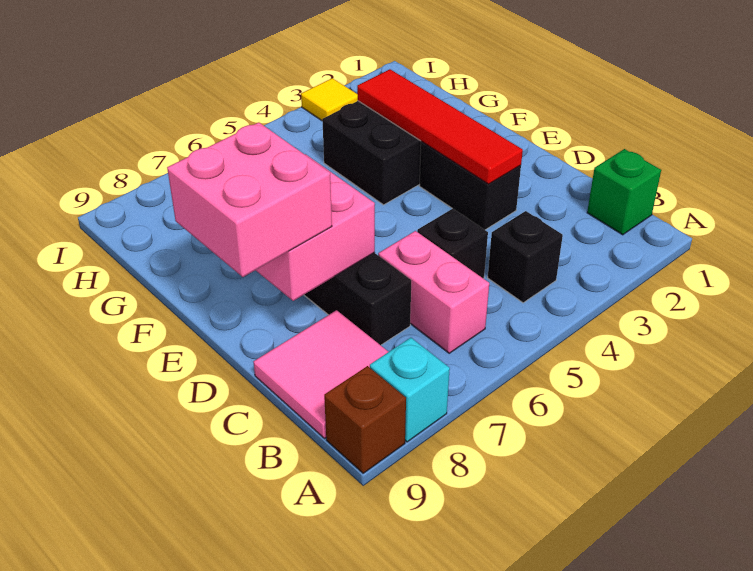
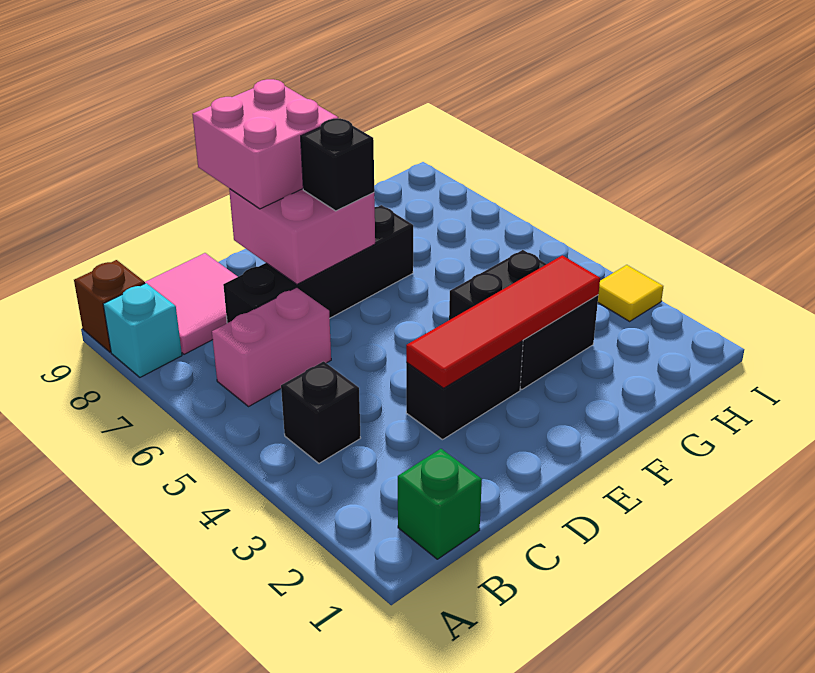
black 1x1 brick [417,209,488,278] -> black 1x1 brick moved to [301,119,374,211]

